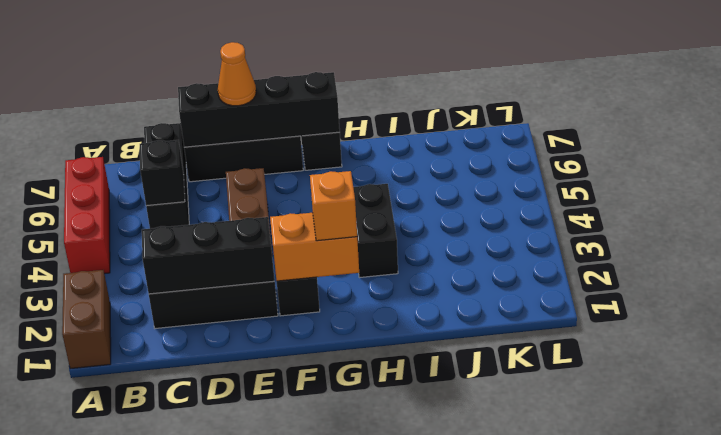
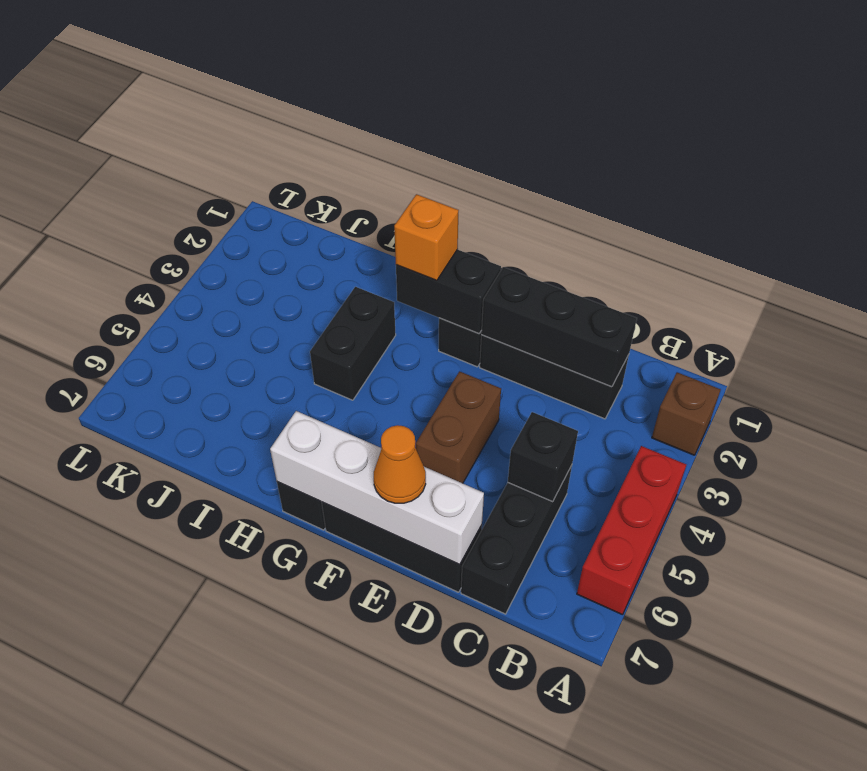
brown 1x2 brick [62,270,111,369] -> brown 1x1 brick [652,372,721,455]
black 1x4 brick [178,72,340,147] -> white 1x4 brick [270,411,484,564]
orange 1x2 brick [270,213,359,281] -> black 1x2 brick [396,249,501,333]

